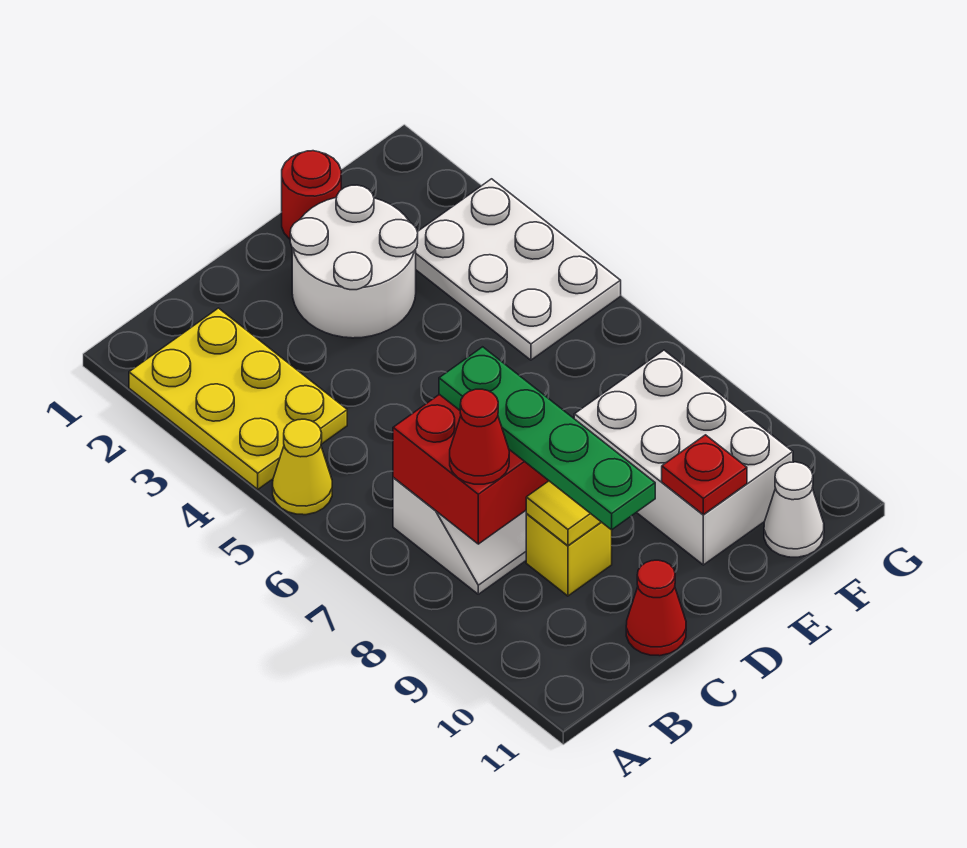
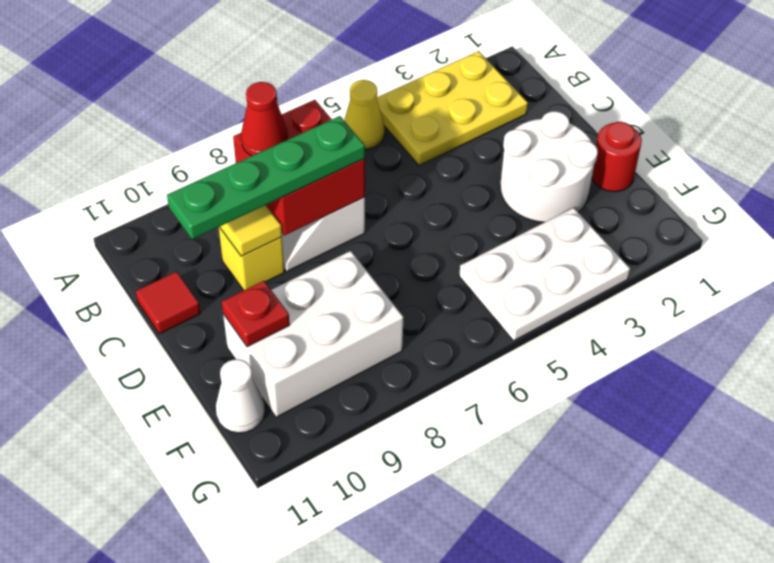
red 1x1 cone [626,560,686,656] -> red 1x1 tile [136,271,200,334]

